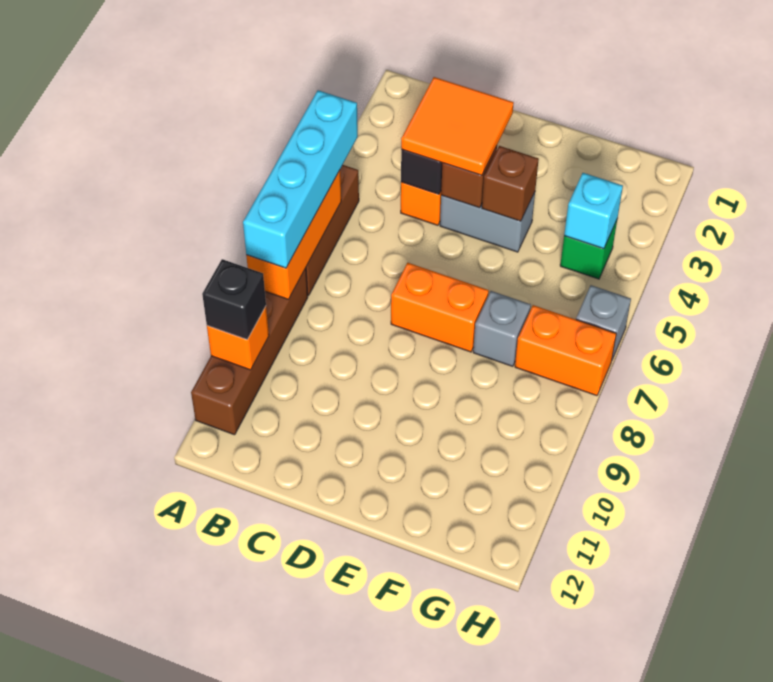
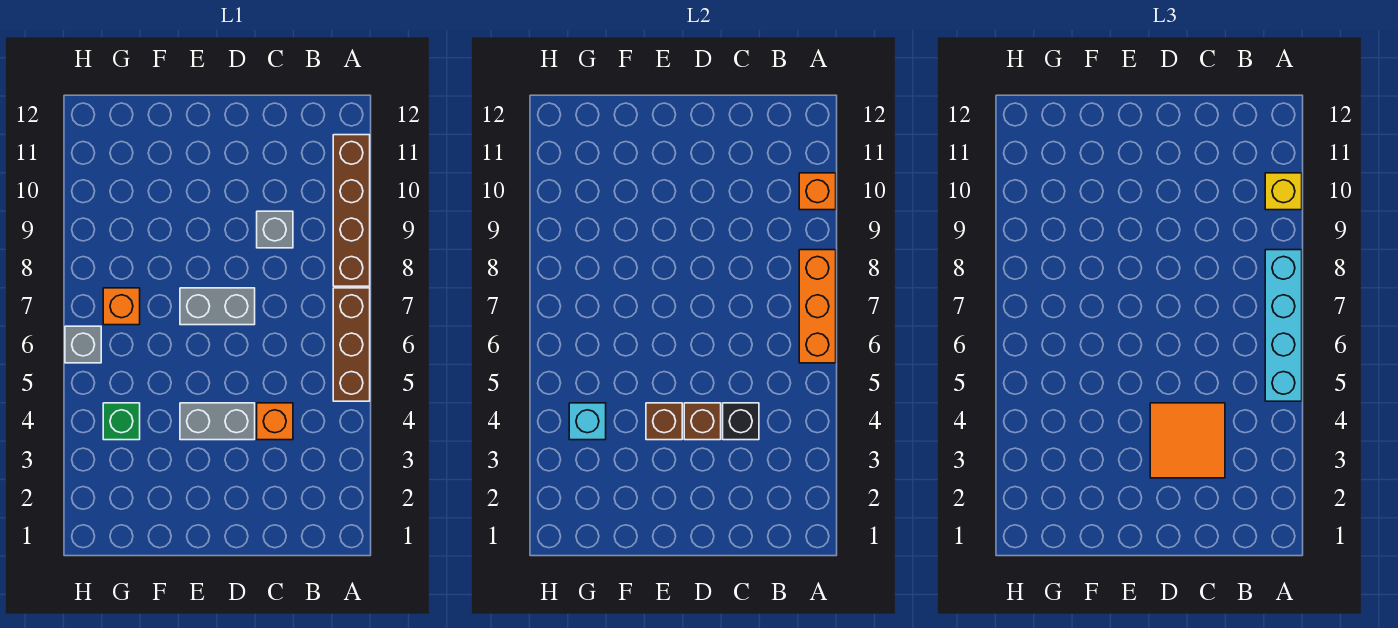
black 1x1 brick [202,259,266,340] -> yellow 1x1 brick [1265,173,1302,210]
orange 1x2 brick [391,263,489,352] -> grey 1x2 brick [180,288,255,325]
grey 1x1 brick [473,291,531,366] -> grey 1x1 brick moved to [257,211,293,248]
orange 1x2 brick [515,305,616,396] -> orange 1x1 brick [103,288,140,325]

